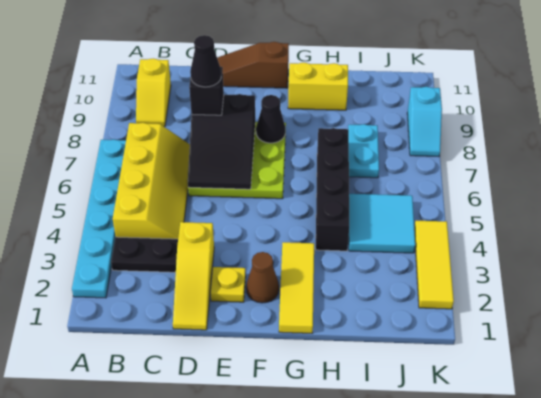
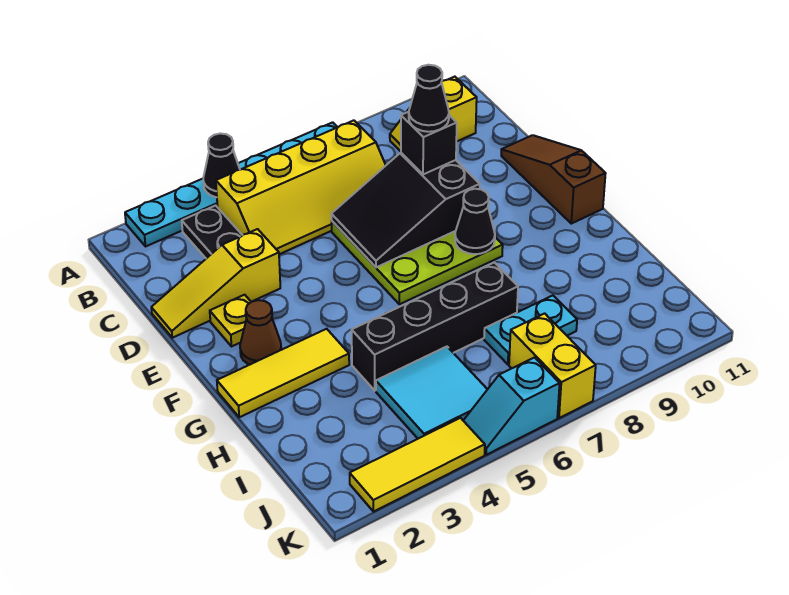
none -> black 1x1 cone [203,133,240,197]
yellow 1x2 brick [288,63,348,110] -> yellow 1x2 brick moved to [509,313,596,418]
cyan 1x2 slope [407,87,442,157] -> cyan 1x2 slope moved to [463,358,560,455]

